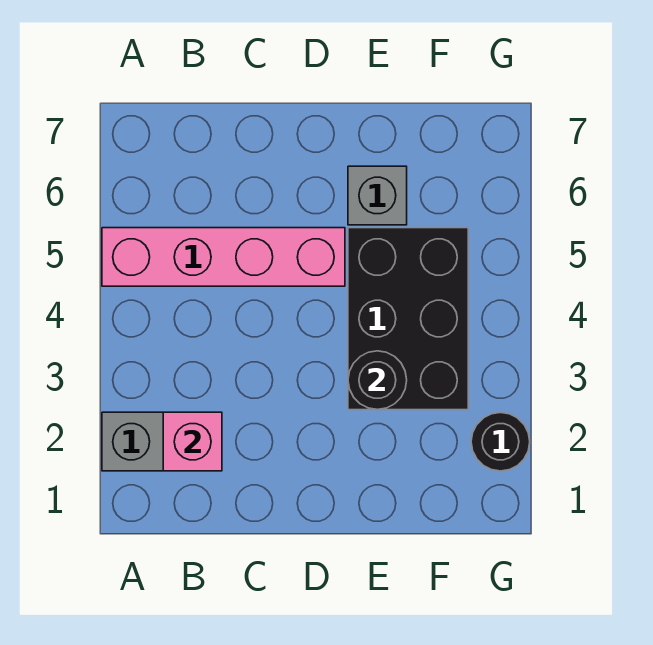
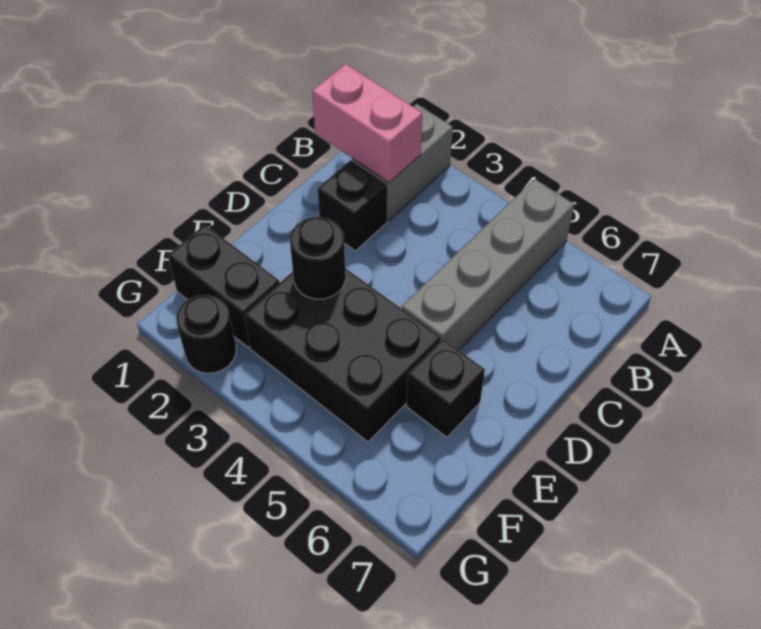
pink 1x4 brick [102,228,345,286] -> grey 1x4 brick [402,179,574,350]
pink 1x1 brick [163,412,222,471] -> pink 1x2 brick [312,64,422,183]
none -> black 1x1 brick [318,160,387,251]
grey 1x1 brick [348,166,407,225] -> black 1x1 brick [407,339,485,437]
none -> black 1x2 brick [168,225,280,348]

